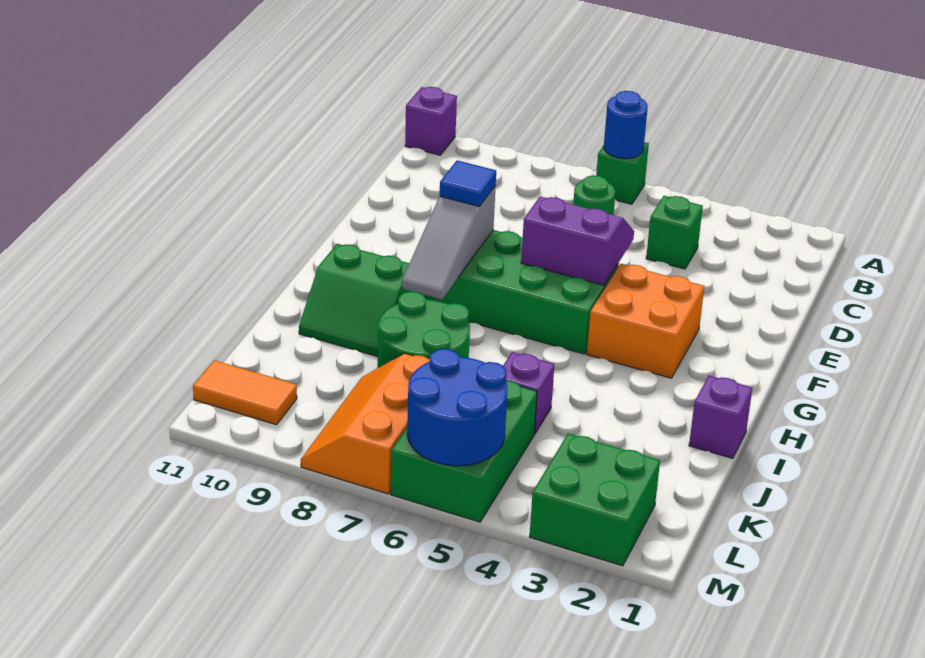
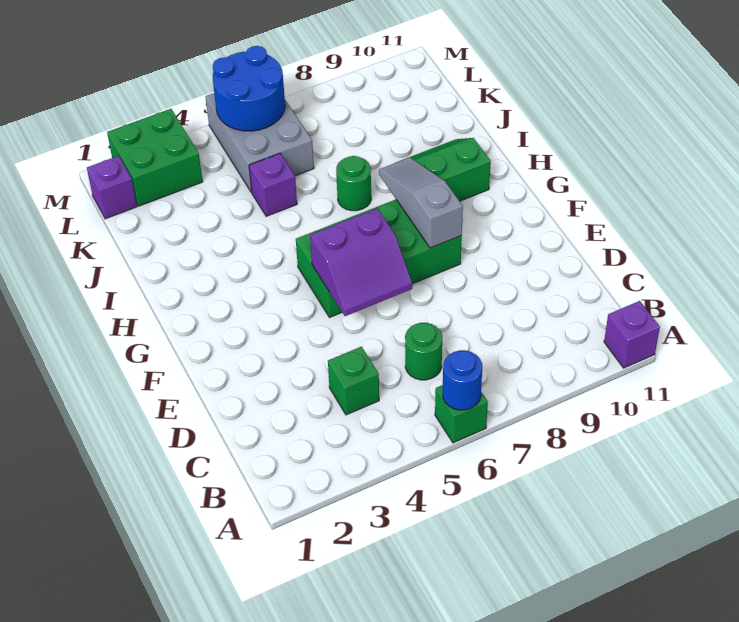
orange 2x2 brick [587,264,704,378] -> none
blue 1x1 tile [440,160,496,206] -> none
purple 1x1 brick [689,376,752,458] -> purple 1x1 brick moved to [87,156,137,219]
green 2x2 round brick [378,291,470,368] -> green 1x1 round brick [336,156,371,211]
green 2x3 brick [391,381,537,522] -> grey 2x3 brick [205,93,314,192]
orange 2x3 slope [301,353,430,494] -> none
orange 1x2 tile [193,360,297,425] -> none

